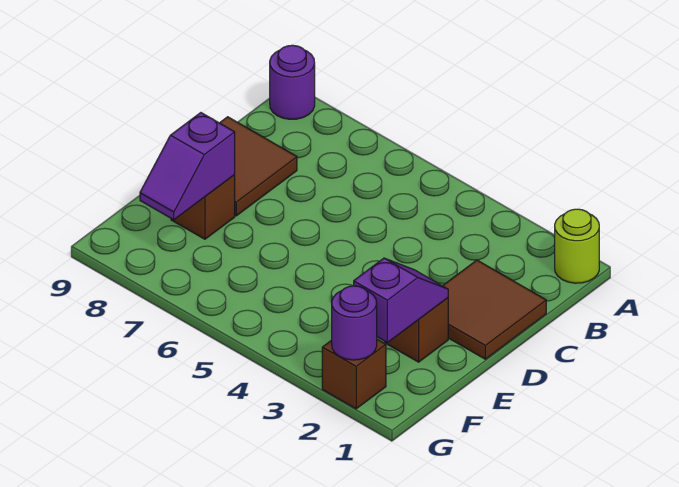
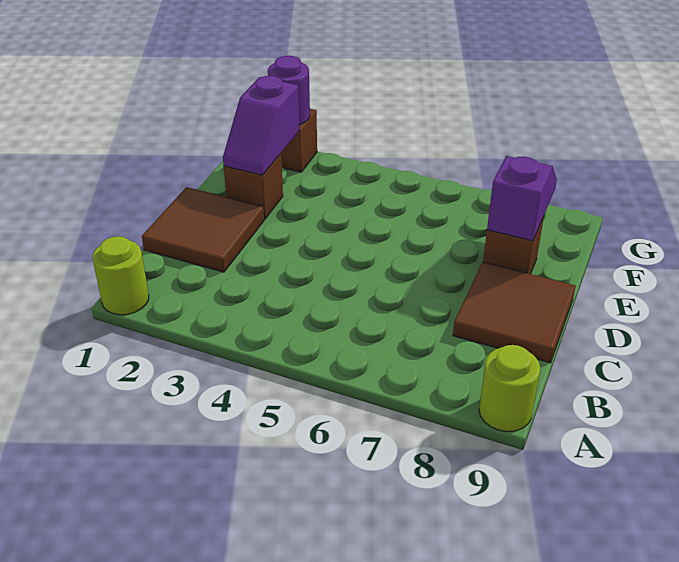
purple 1x1 round brick [270,45,315,119] -> lime 1x1 round brick [479,345,540,432]

